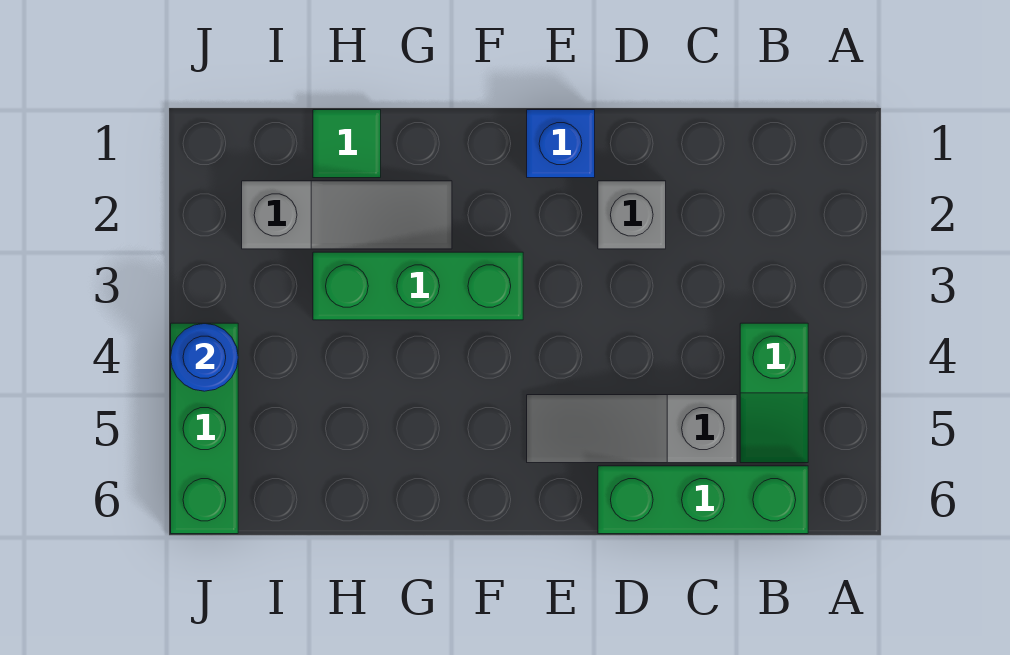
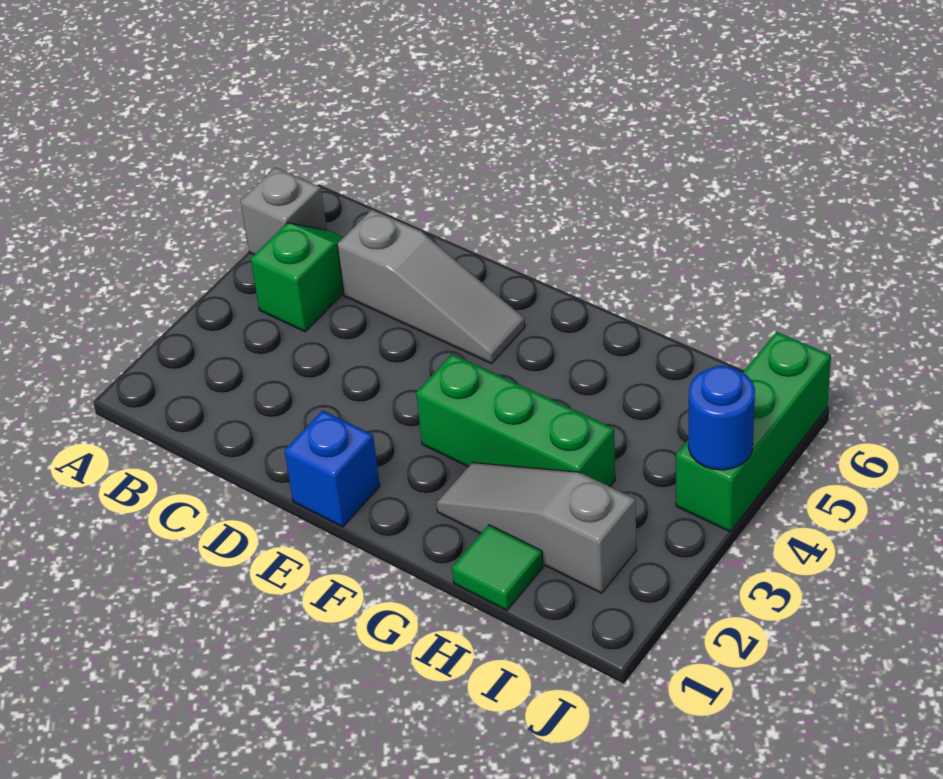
green 1x3 brick [598,466,808,534] -> none
grey 1x1 brick [598,181,666,249] -> grey 1x1 brick moved to [241,167,327,255]

